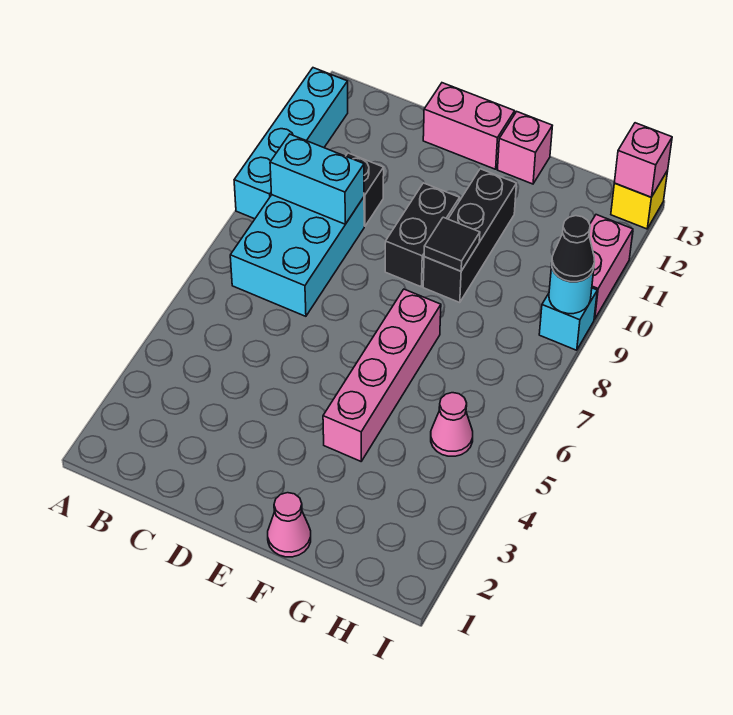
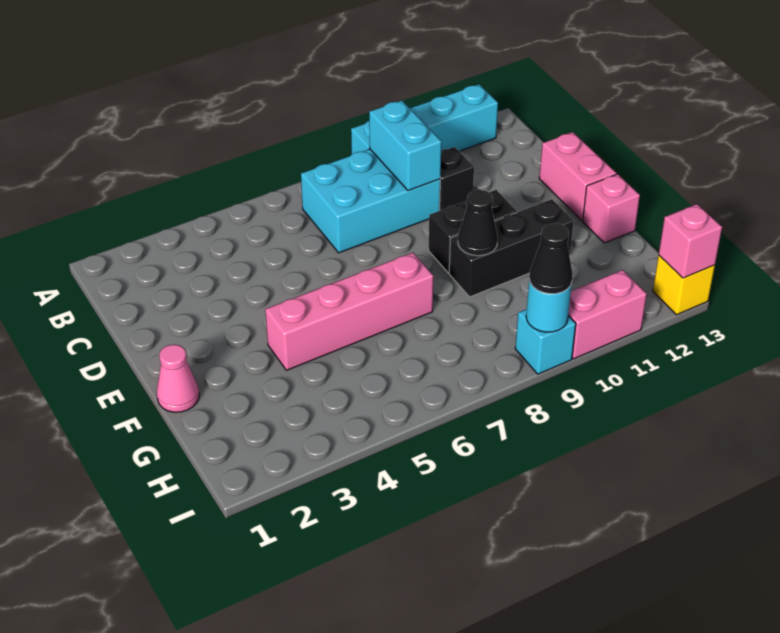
black 1x1 tile [424,217,480,271] -> black 1x1 cone [458,190,498,256]
pink 1x1 cone [431,393,473,456] -> none

